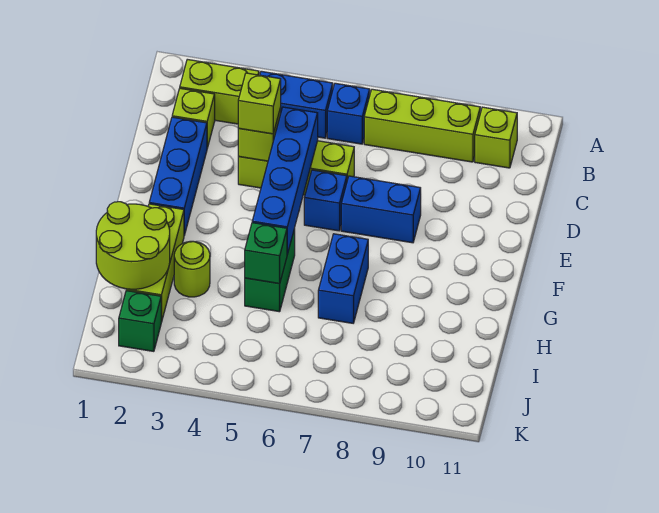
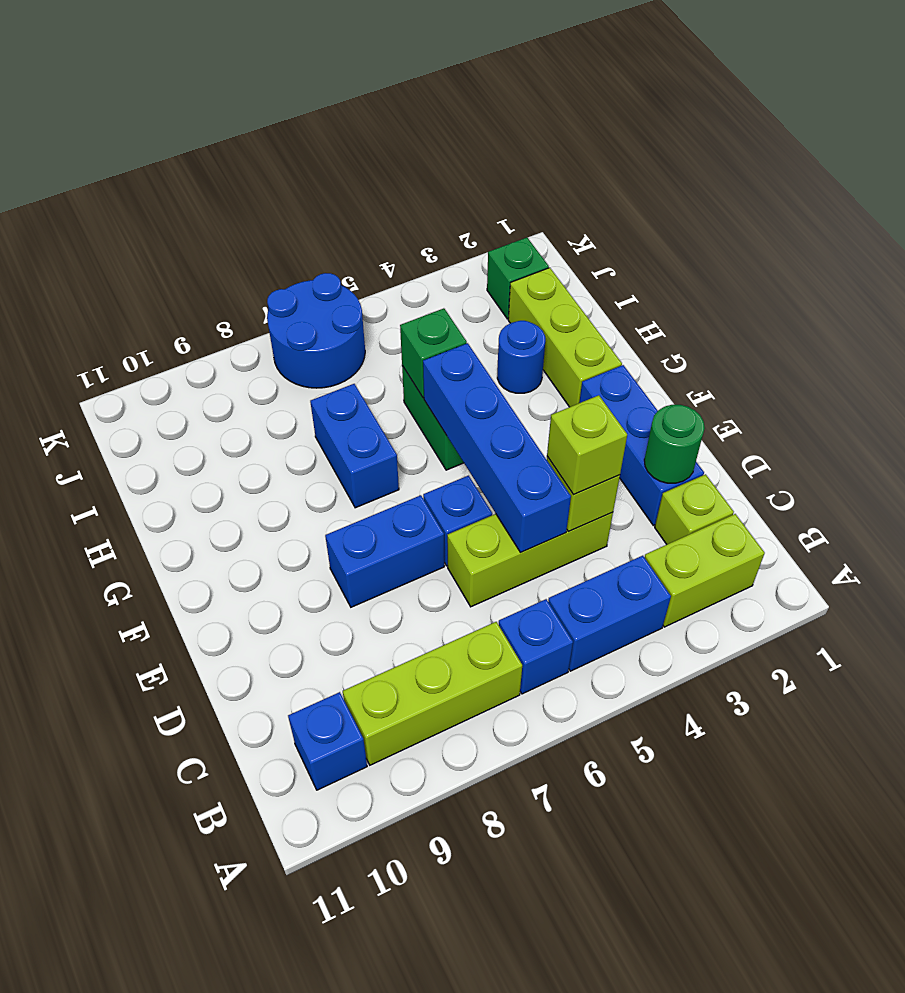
lime 1x1 brick [475,107,517,168] -> blue 1x1 brick [288,692,367,790]
none -> green 1x1 round brick [644,405,705,483]
lime 2x2 round brick [96,202,170,289] -> none
lime 1x1 round brick [174,241,210,297] -> blue 1x1 round brick [497,321,545,393]
none -> blue 2x2 round brick [267,273,365,388]

